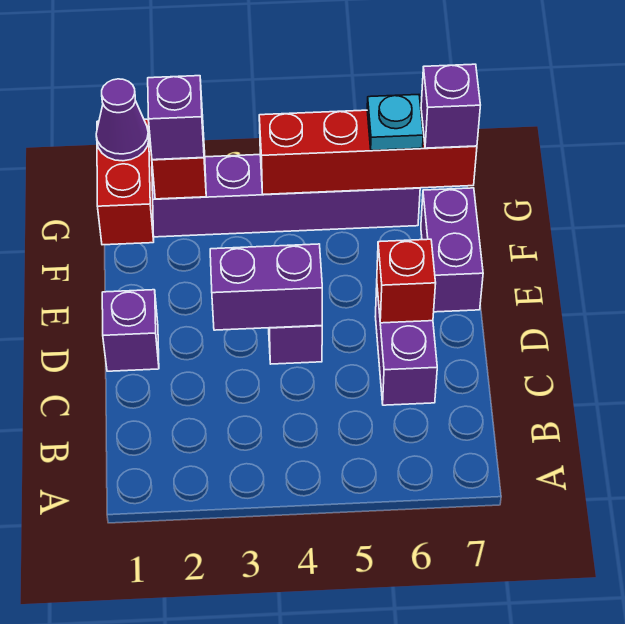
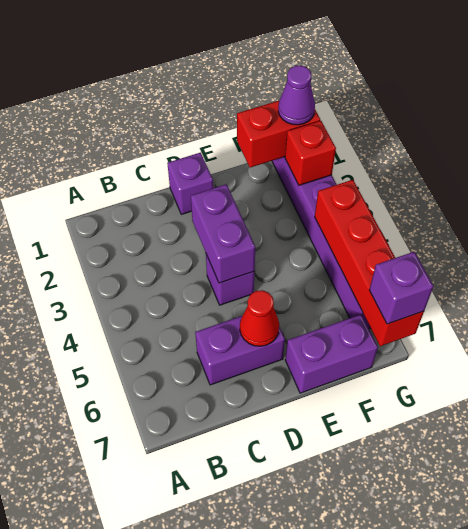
red 1x1 brick [377,239,436,323] -> red 1x1 cone [240,290,279,346]
purple 1x1 brick [148,76,204,160] -> none
cyan 1x1 plate [367,95,423,150] -> none

